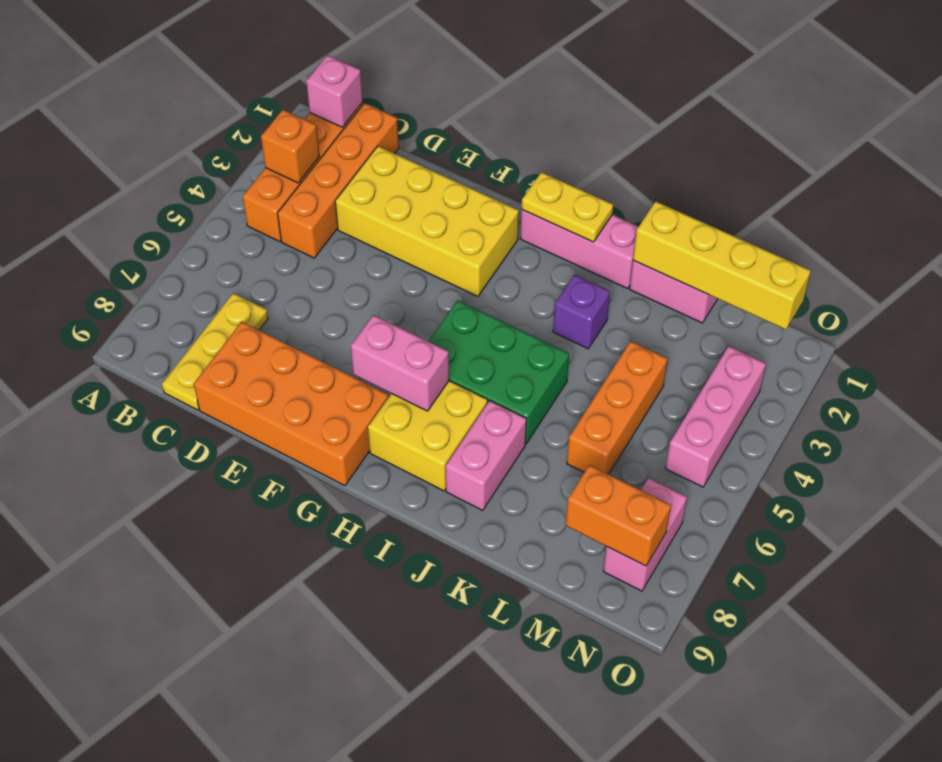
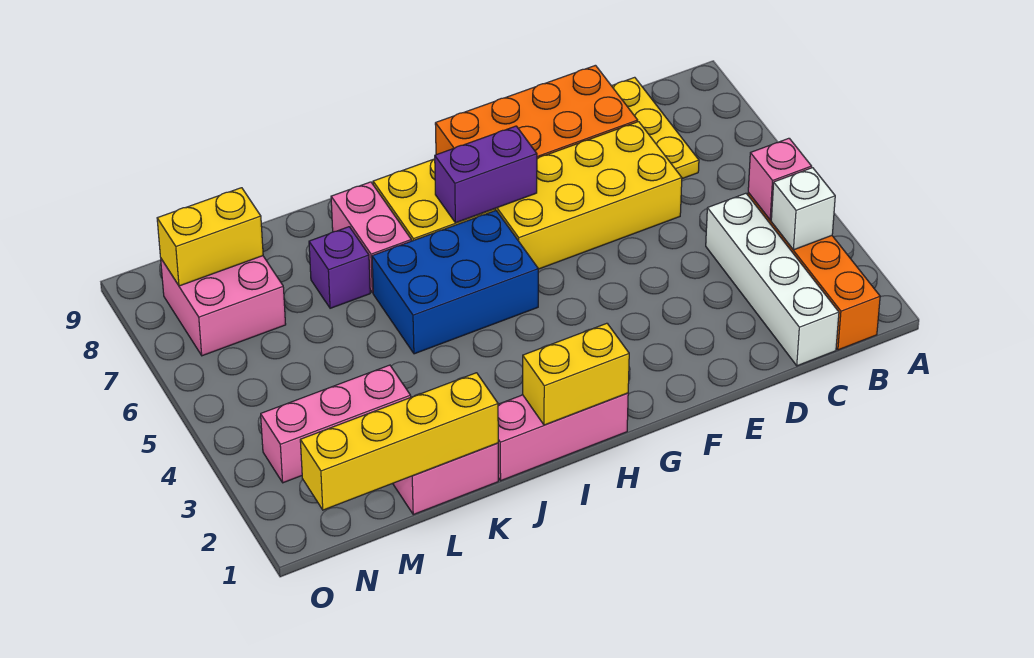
pink 1x1 brick [306,55,363,127] -> pink 1x1 brick moved to [748,138,812,220]
orange 1x1 brick [261,110,320,183] -> white 1x1 brick [771,168,835,250]
orange 1x4 brick [278,103,399,258] -> white 1x4 brick [706,193,839,366]
yellow 2x4 brick [335,146,519,297] -> yellow 2x4 brick moved to [495,122,682,269]
pink 1x2 brick [351,315,449,411] -> purple 1x2 brick [435,126,537,223]
yellow 1x2 plate [522,172,613,242] -> yellow 1x2 brick [523,323,629,425]
green 2x3 brick [428,300,569,444] -> blue 2x3 brick [372,210,538,354]
purple 1x1 brick [553,275,610,349] -> purple 1x1 brick moved to [309,227,370,308]
orange 1x3 brick [567,341,668,474] -> none
orange 1x2 brick [566,465,671,566] -> yellow 1x2 brick [157,188,263,286]
pink 1x3 brick [666,346,766,487] -> pink 1x3 brick turned to [261,365,411,483]
pink 1x2 brick [603,478,687,591] -> pink 2x2 brick [161,256,286,356]

